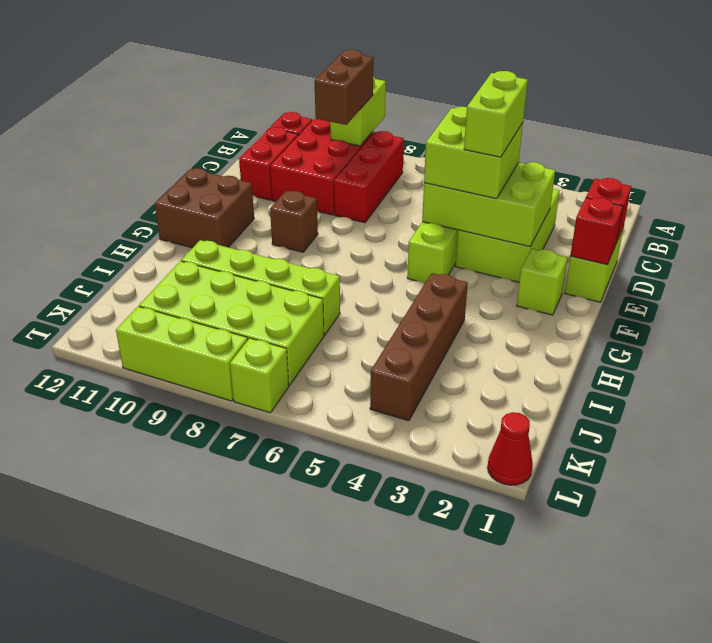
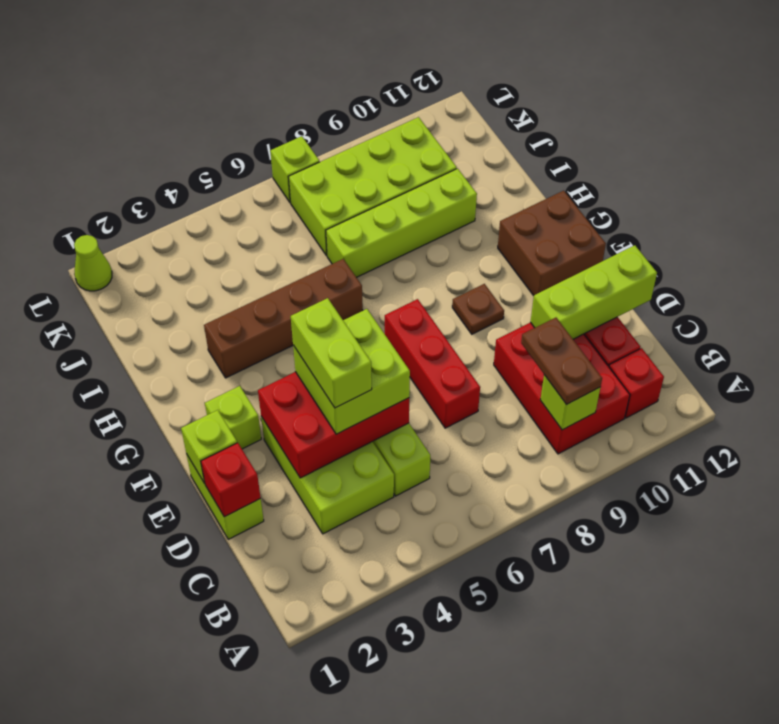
lime 1x2 brick [330,76,386,146] -> lime 1x1 brick [540,375,600,430]
red 1x3 brick [334,131,404,223] -> red 1x3 brick moved to [385,299,480,428]
brown 1x2 brick [315,50,373,125] -> brown 1x2 plate [521,318,602,405]
lime 2x3 brick [422,162,555,247] -> red 2x3 brick [258,372,409,478]
red 1x1 brick [570,198,623,265] -> lime 1x1 brick [181,410,237,484]
brown 1x1 brick [270,191,318,252] -> brown 1x1 plate [452,284,504,334]
brown 1x4 brick [370,273,468,421] -> brown 1x4 brick turned to [204,259,363,378]
red 1x1 cone [487,412,533,485] -> lime 1x1 cone [74,235,112,291]
lime 1x3 brick [116,307,248,401] -> lime 1x3 brick moved to [531,245,657,339]

